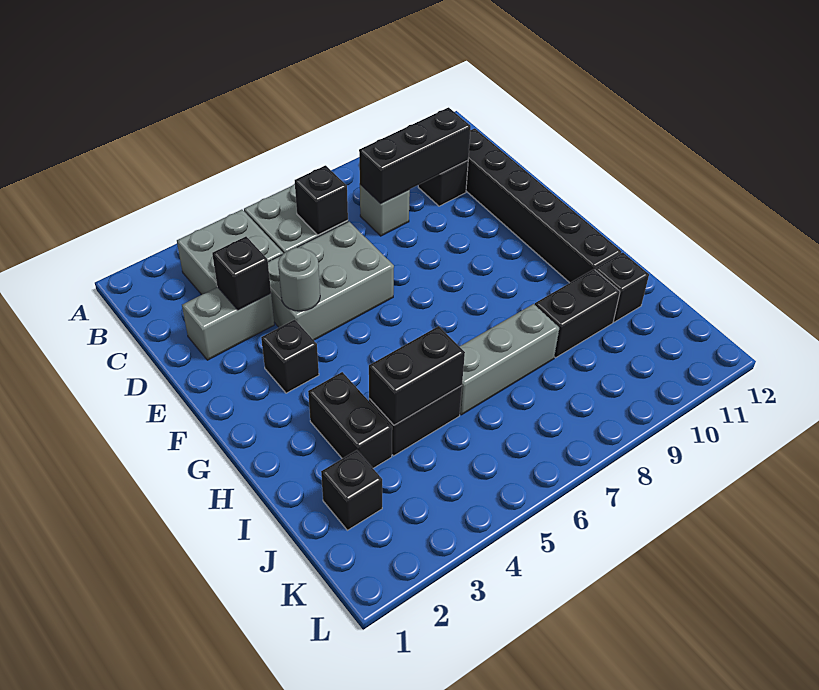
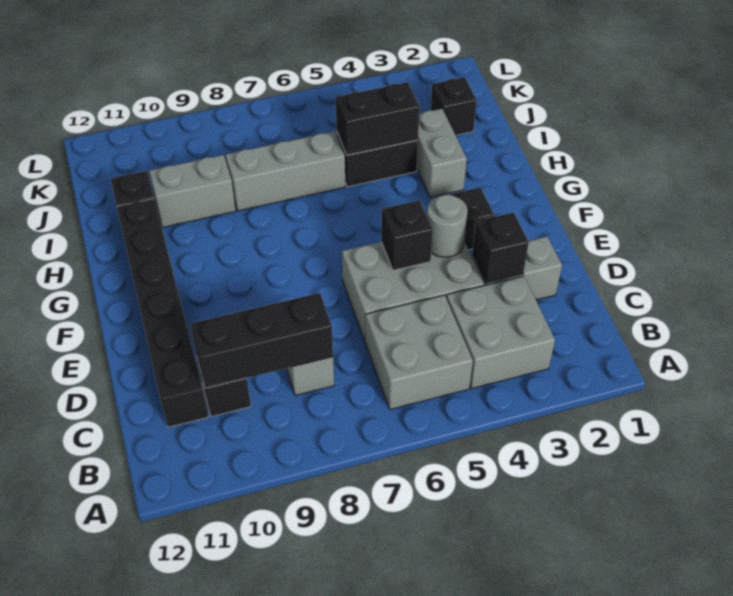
black 1x1 brick [295,165,348,235] -> black 1x1 brick moved to [381,200,433,270]
black 1x2 brick [308,372,392,468] -> grey 1x2 brick [417,109,467,197]
black 1x2 brick [535,269,620,358] -> grey 1x2 brick [149,155,236,227]

